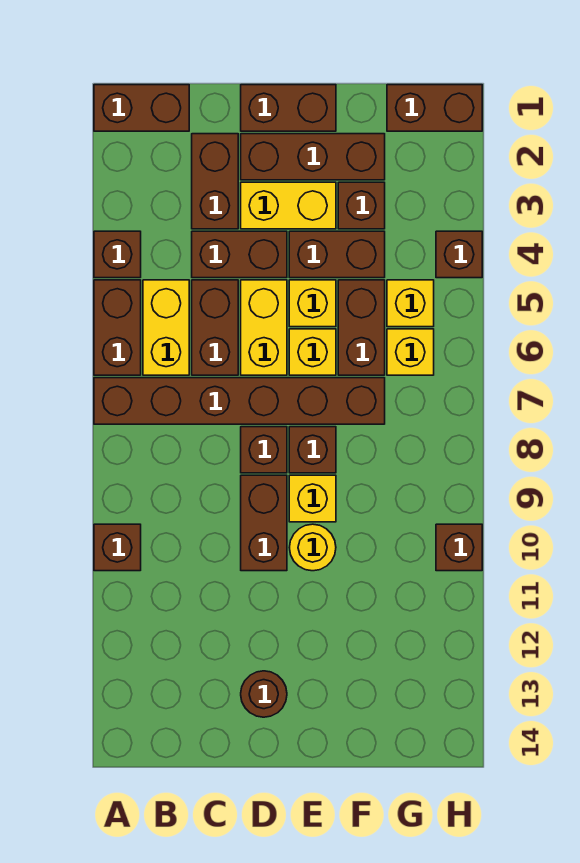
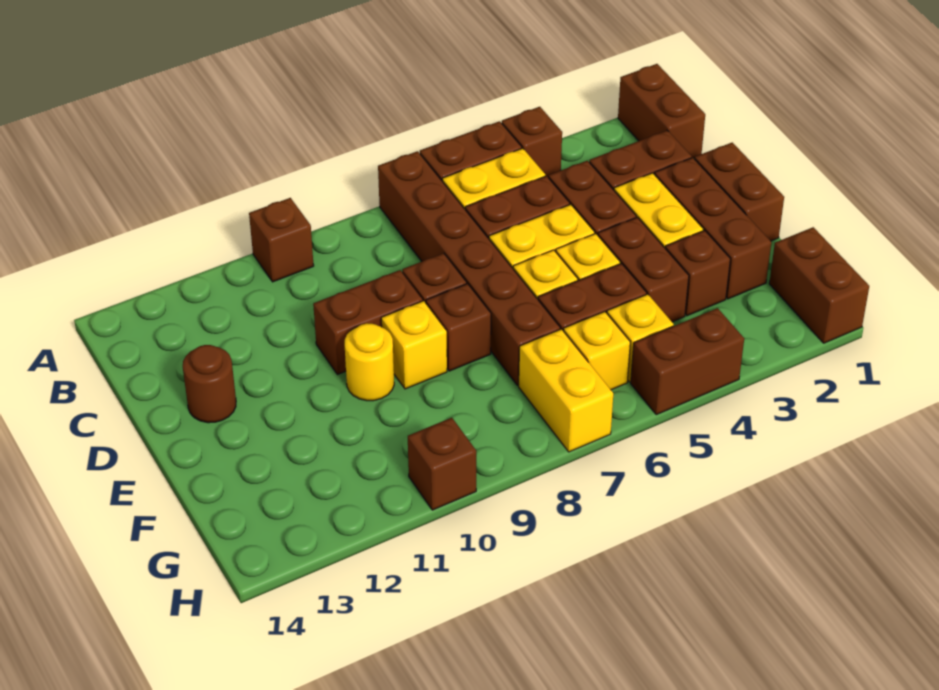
none -> yellow 1x2 brick [519,329,613,452]
brown 1x1 brick [436,231,482,278] -> brown 1x2 brick [631,308,744,415]

